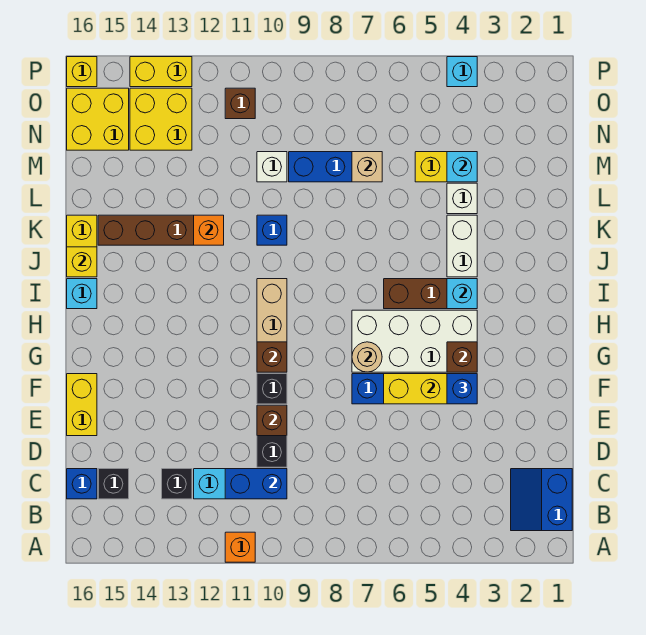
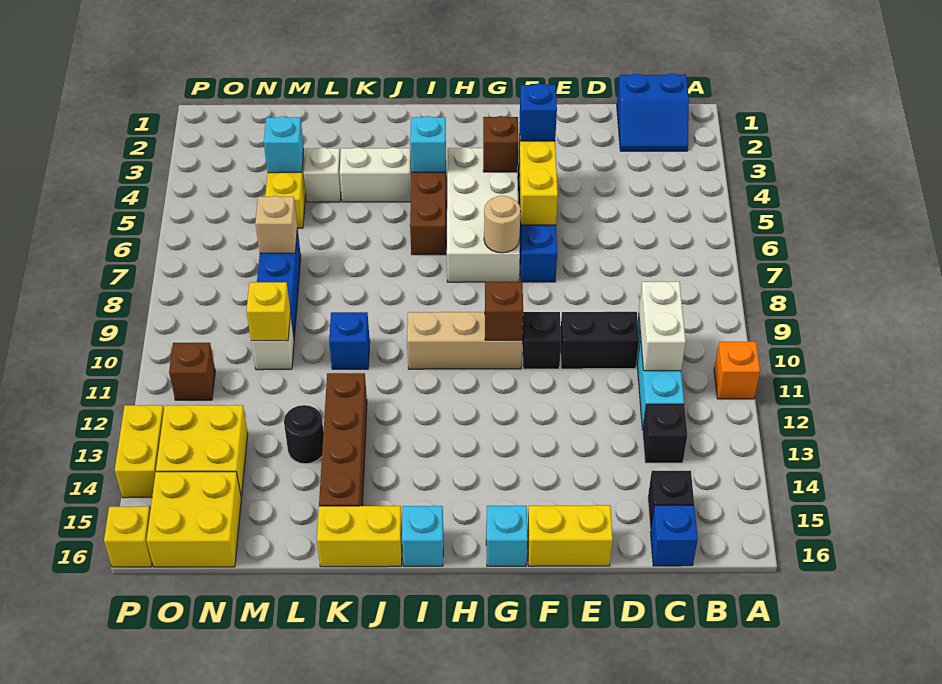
blue 1x2 brick [225,469,287,499] -> white 1x2 brick [639,281,686,371]
brown 1x1 brick [257,405,287,436] -> none
yellow 1x1 brick [67,247,97,277] -> yellow 1x1 brick moved to [247,282,291,341]
orange 1x1 brick [194,215,224,245] -> none
none -> black 1x1 round brick [284,405,324,464]
cyan 1x1 brick [447,57,477,87] -> cyan 1x1 brick moved to [486,506,528,566]

